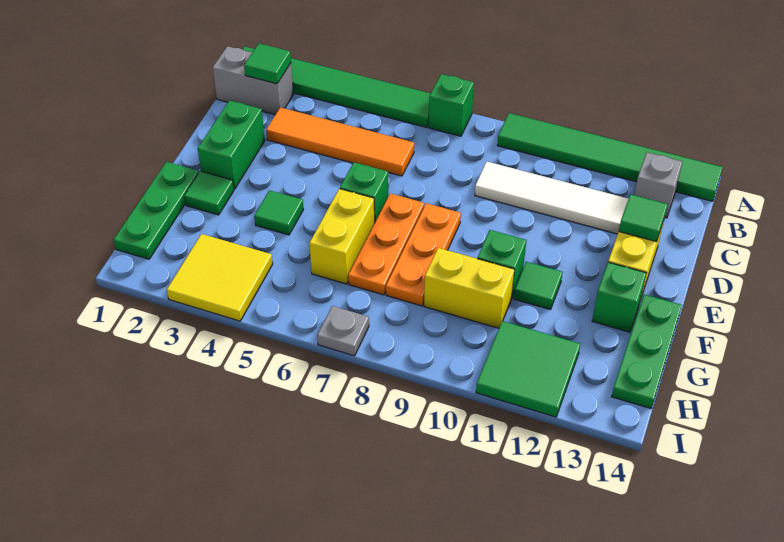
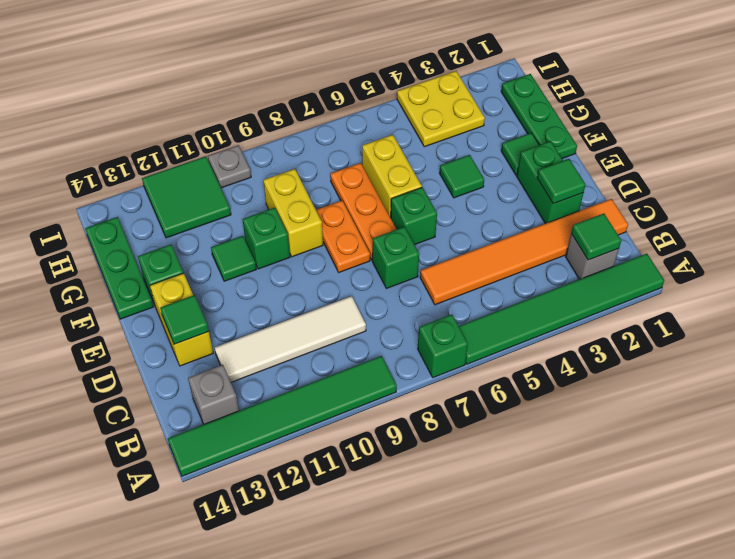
grey 1x2 brick [213,46,294,115] -> grey 1x1 brick [566,234,619,279]
orange 1x4 tile [266,107,414,176] -> orange 1x6 tile [420,199,628,305]
none -> green 1x1 tile [537,159,585,204]
none -> green 1x1 brick [372,227,419,289]
orange 1x3 plate [386,203,461,306] -> orange 1x2 plate [316,201,370,272]
yellow 1x2 brick [424,248,515,328] -> yellow 1x2 brick turned to [263,169,323,257]
yellow 2x2 tile [167,234,273,321] -> yellow 2x2 plate [397,71,485,147]
grey 1x1 plate [317,306,369,356] -> grey 1x1 plate moved to [208,145,251,188]

